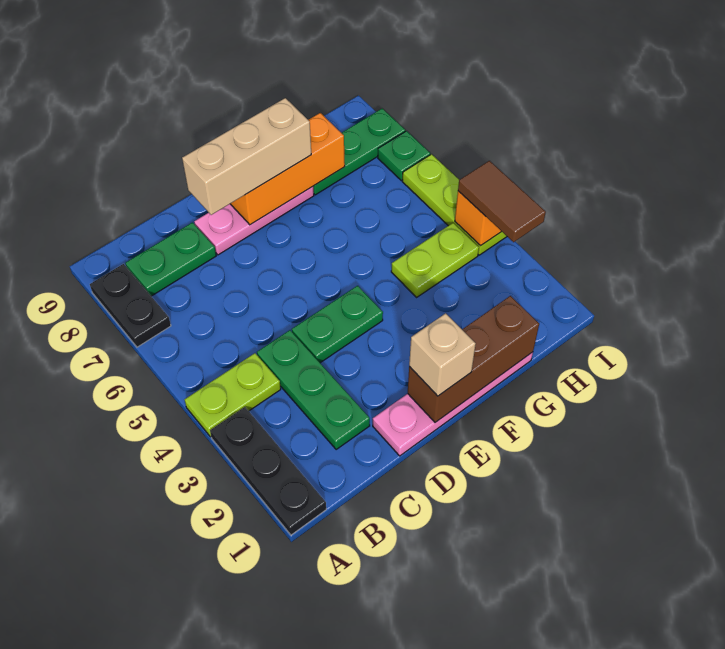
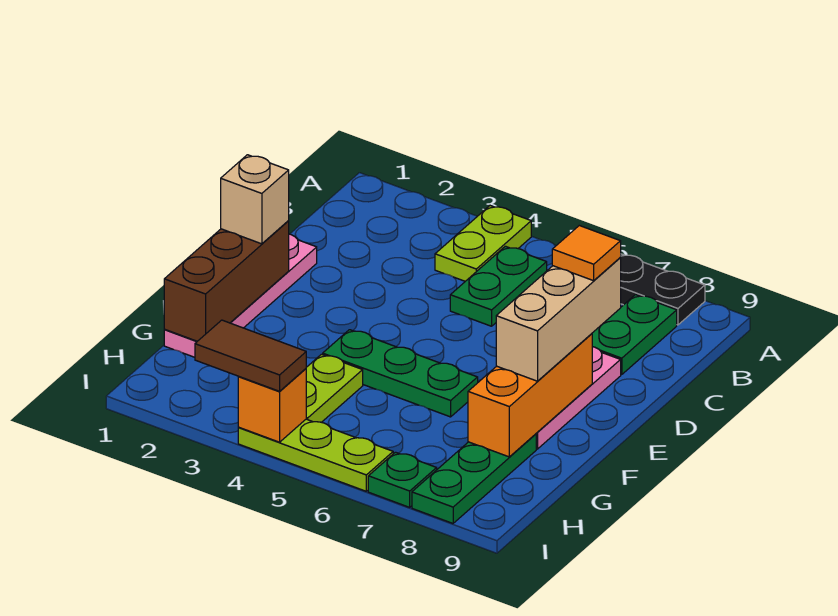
black 1x3 plate [210,407,326,535] -> none
green 1x3 plate [257,330,370,449] -> green 1x3 plate moved to [323,330,478,417]
green 1x2 plate [292,286,383,363] -> green 1x2 plate moved to [450,246,547,326]
none -> orange 1x1 tile [552,226,621,281]

